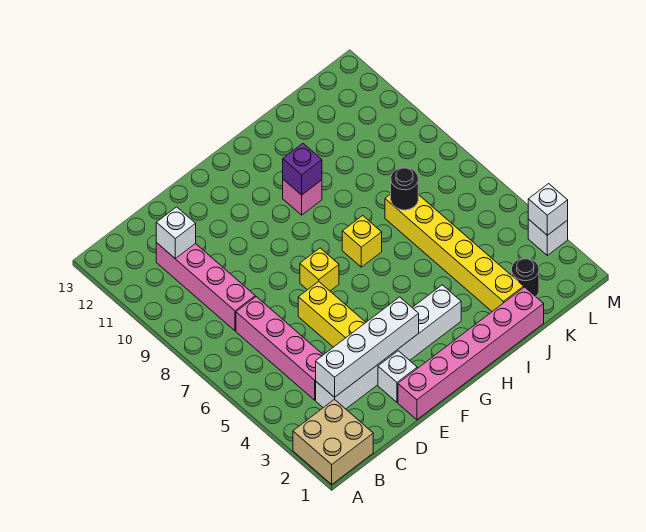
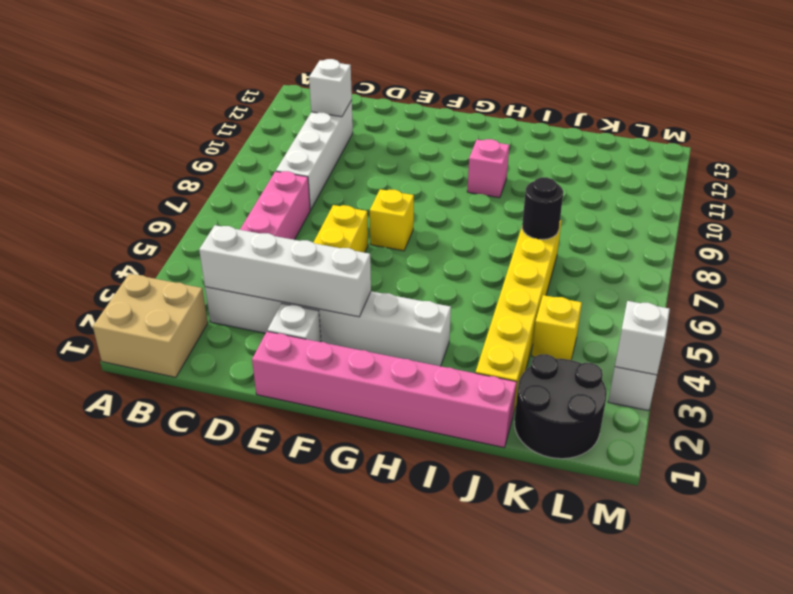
pink 1x4 brick [156,243,255,331] -> white 1x4 brick [276,101,353,210]
yellow 1x1 brick [342,216,382,267] -> yellow 1x1 brick moved to [532,295,582,360]
purple 1x1 brick [283,143,322,195] -> none
black 1x1 round brick [512,258,539,296] -> black 2x2 round brick [514,354,607,459]

